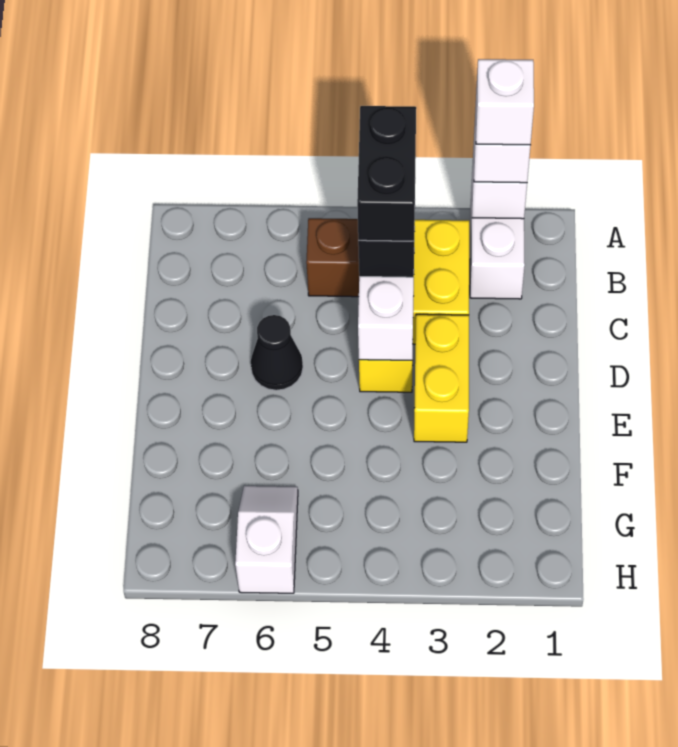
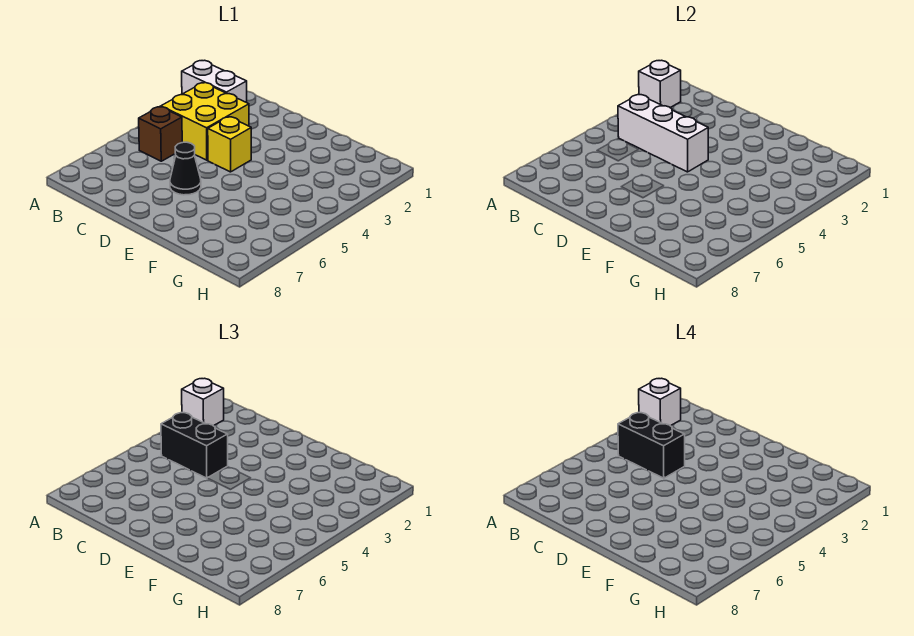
yellow 1x2 brick [414,314,469,442] -> none
white 1x2 slope [235,486,298,593] -> none

